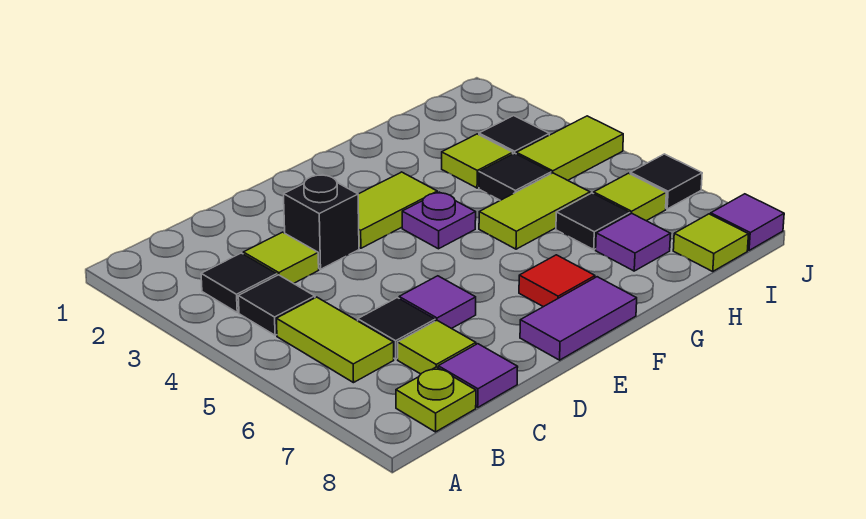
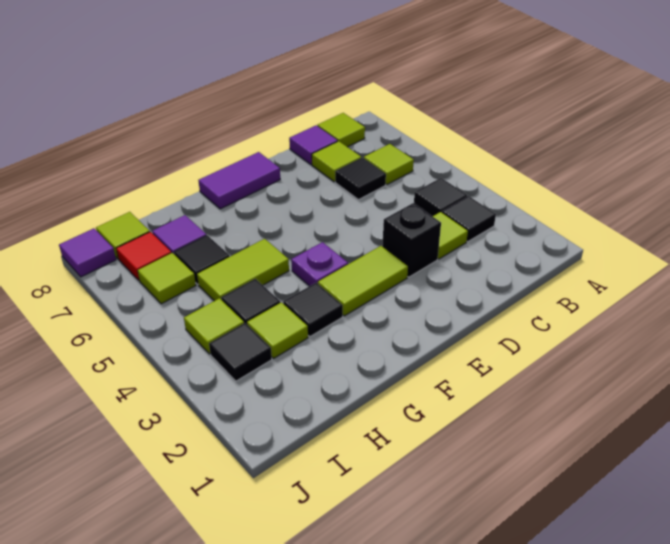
lime 1x2 tile [276,297,394,383] -> lime 1x1 tile [364,144,414,185]
lime 1x1 plate [396,367,476,432] -> lime 1x1 tile [317,113,365,147]
purple 1x1 tile [399,276,476,329] -> none
red 1x1 tile [519,255,595,307] -> red 1x1 tile moved to [116,232,171,281]
lime 1x2 tile [516,116,623,180] -> lime 1x1 tile [184,298,244,354]
black 1x1 tile [630,154,702,209] -> black 1x1 tile moved to [283,283,343,337]

